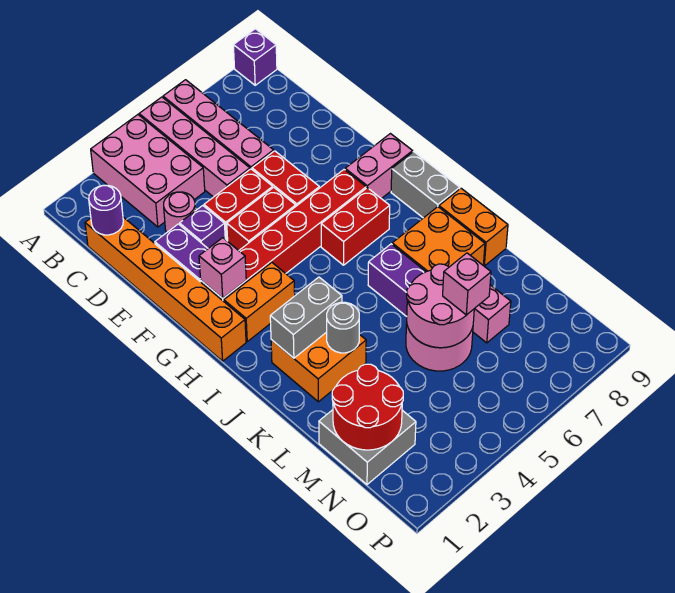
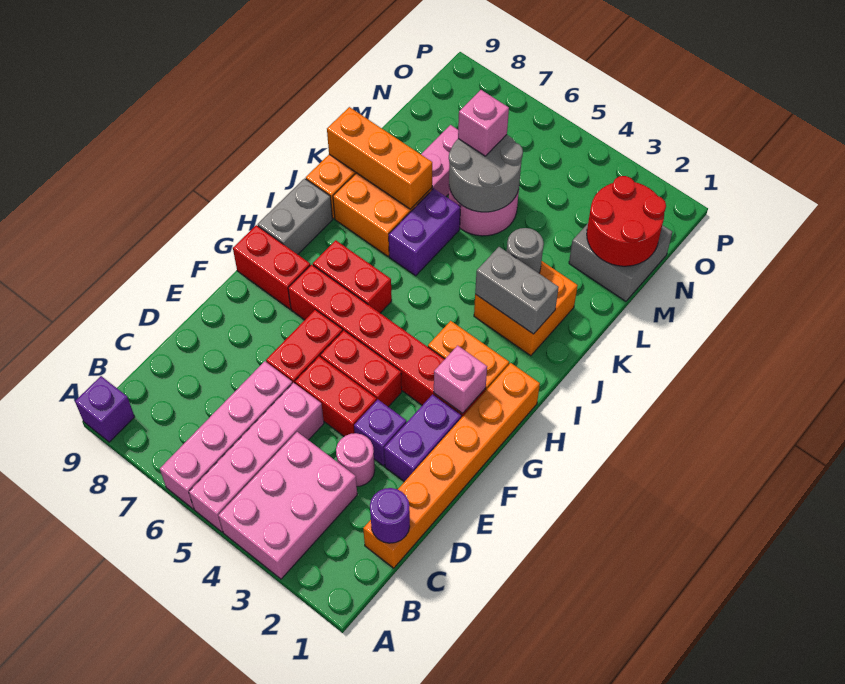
pink 1x2 brick [345,134,413,199] -> red 1x2 brick [233,225,310,309]
none -> orange 1x3 brick [327,107,432,209]
pink 2x2 round brick [407,264,474,348] -> grey 2x2 round brick [449,135,523,212]

